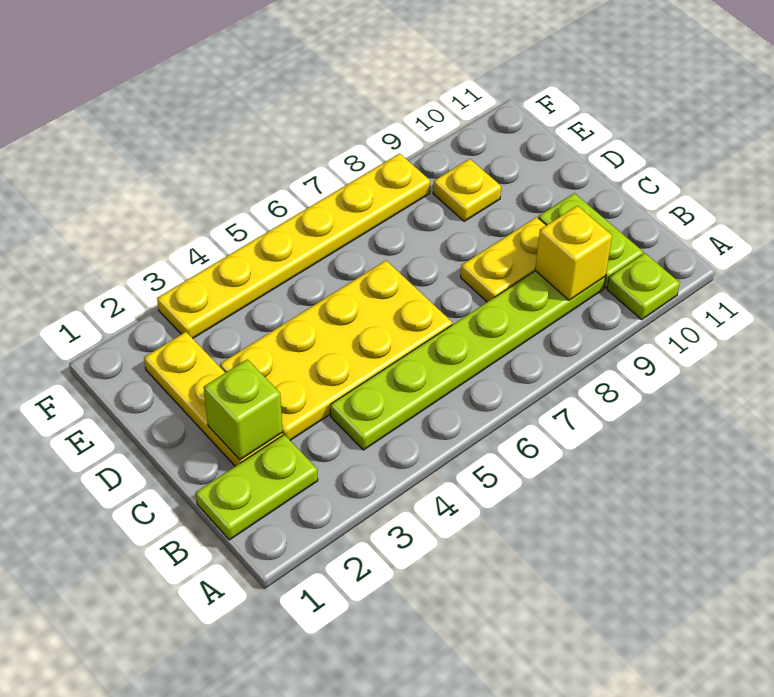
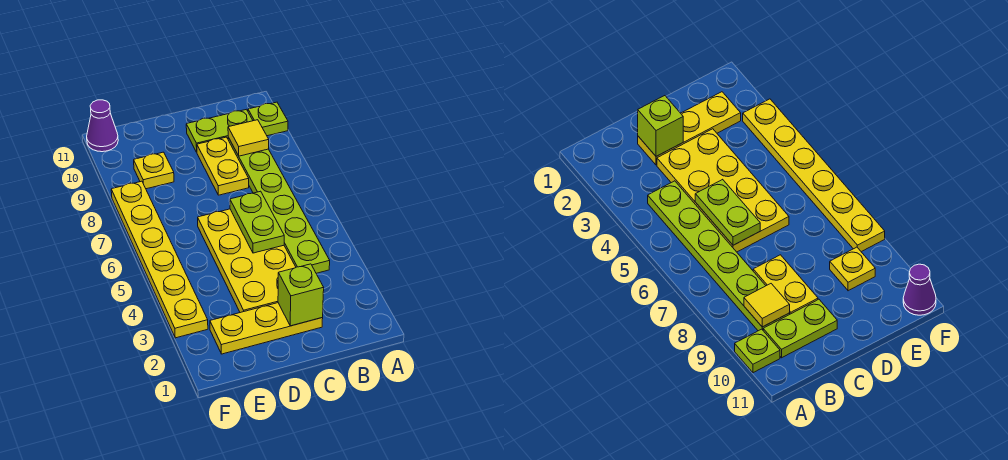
lime 1x2 plate [196,435,318,540] -> lime 1x2 plate moved to [230,191,284,253]
yellow 1x1 brick [535,206,612,300] -> yellow 1x1 tile [228,120,269,156]
none -> purple 1x1 cone [87,100,118,152]

